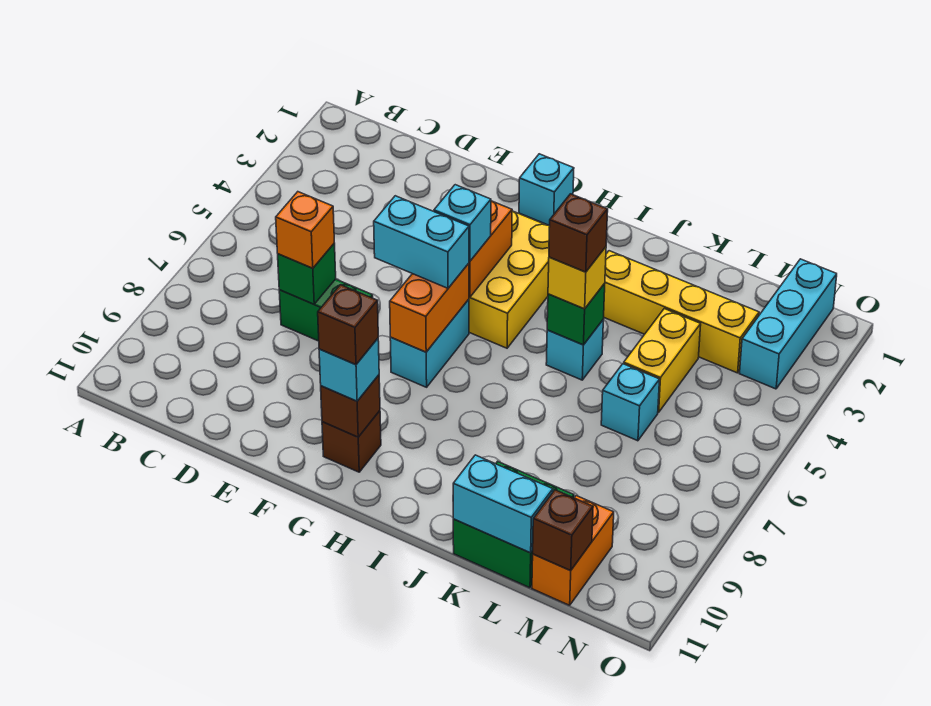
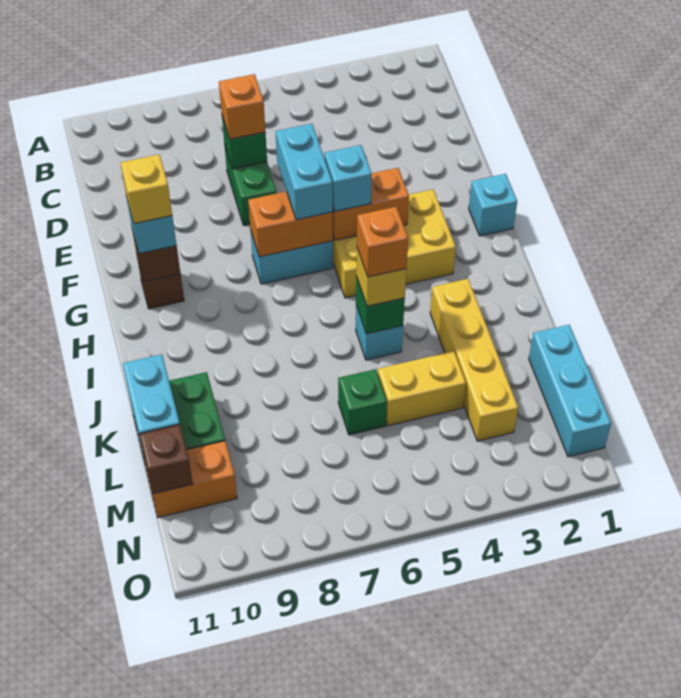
brown 1x1 brick [318,285,378,364] -> yellow 1x1 brick [121,154,172,224]
brown 1x1 brick [549,194,608,272] -> orange 1x1 brick [357,207,408,277]
cyan 1x1 brick [601,364,660,441] -> green 1x1 brick [338,369,387,435]
cyan 1x3 brick [740,259,837,389] -> cyan 1x3 brick turned to [529,325,611,457]

